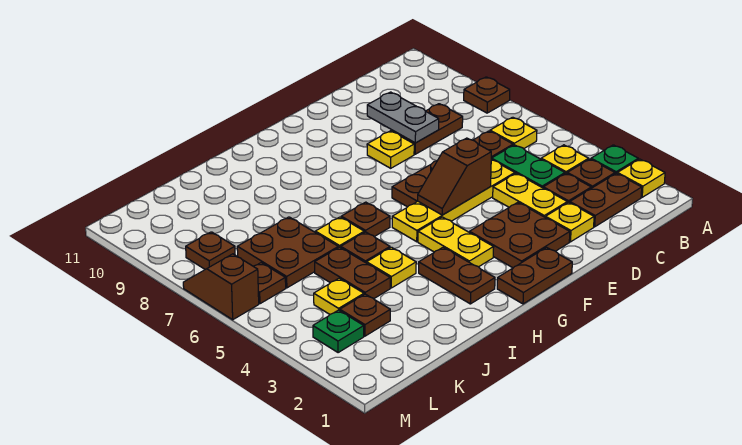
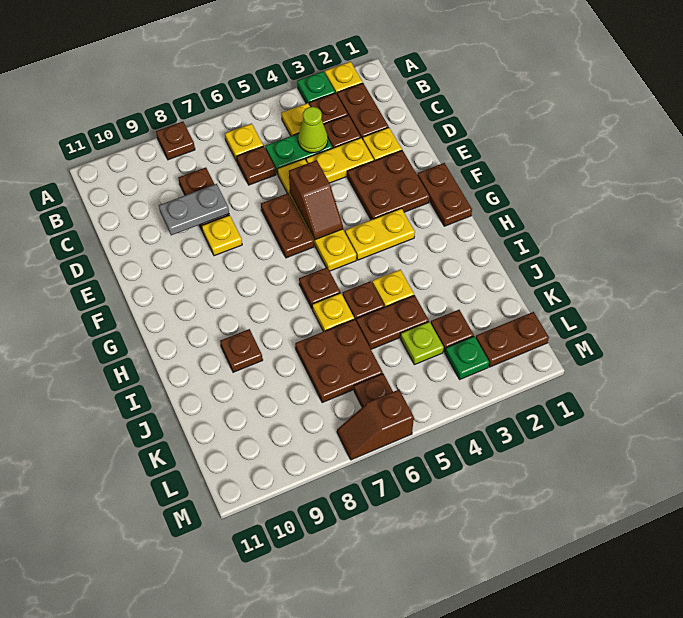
none -> lime 1x1 cone [298,107,328,153]
brown 1x2 plate [419,247,495,304] -> brown 1x2 plate moved to [476,312,549,367]
yellow 1x1 plate [314,278,364,314] -> lime 1x1 plate [400,322,444,365]
brown 1x1 plate [186,232,235,269] -> brown 1x1 plate moved to [220,329,263,372]

